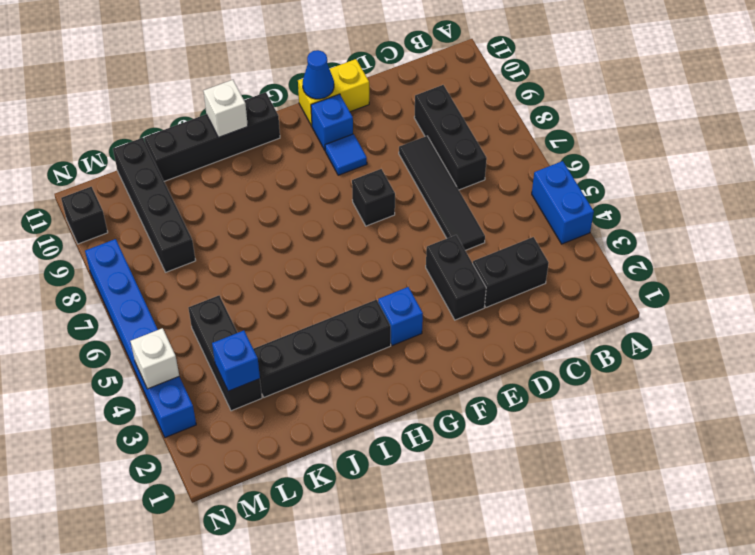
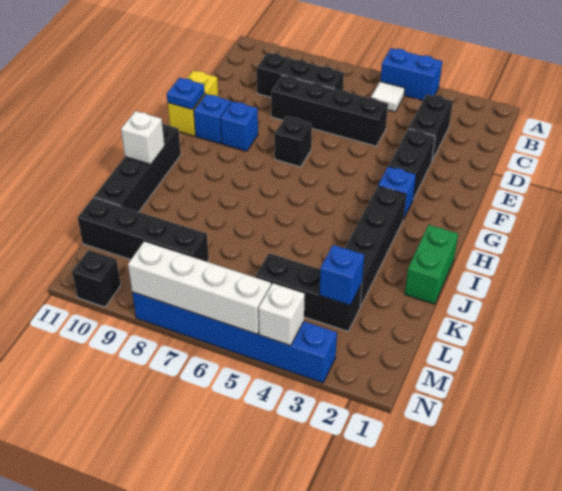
none -> white 1x1 tile [371,82,405,112]
black 1x4 tile [399,136,485,250] -> black 1x4 brick [271,75,388,146]
black 1x2 brick [426,235,486,320] -> black 1x2 brick turned to [389,129,435,199]
blue 1x1 tile [325,134,367,175] -> blue 1x1 brick [220,101,258,151]
blue 1x1 cone [303,50,334,99] -> blue 1x1 plate [167,78,205,109]
none -> green 1x2 brick [405,225,458,304]
none -> white 1x4 brick [128,242,271,334]

